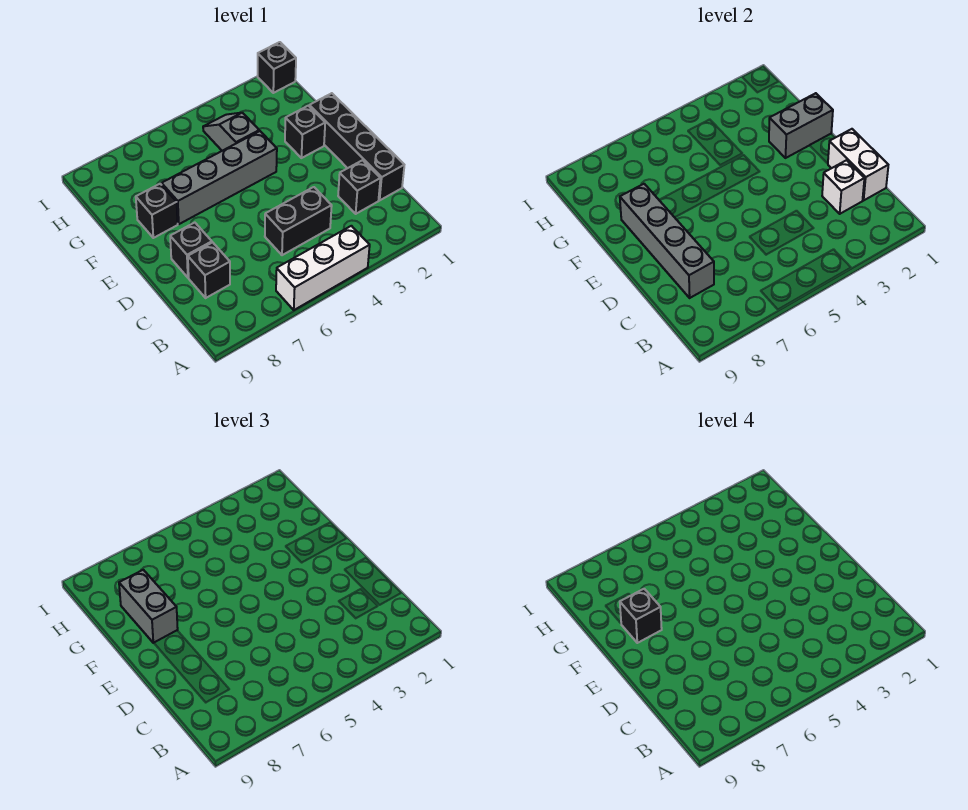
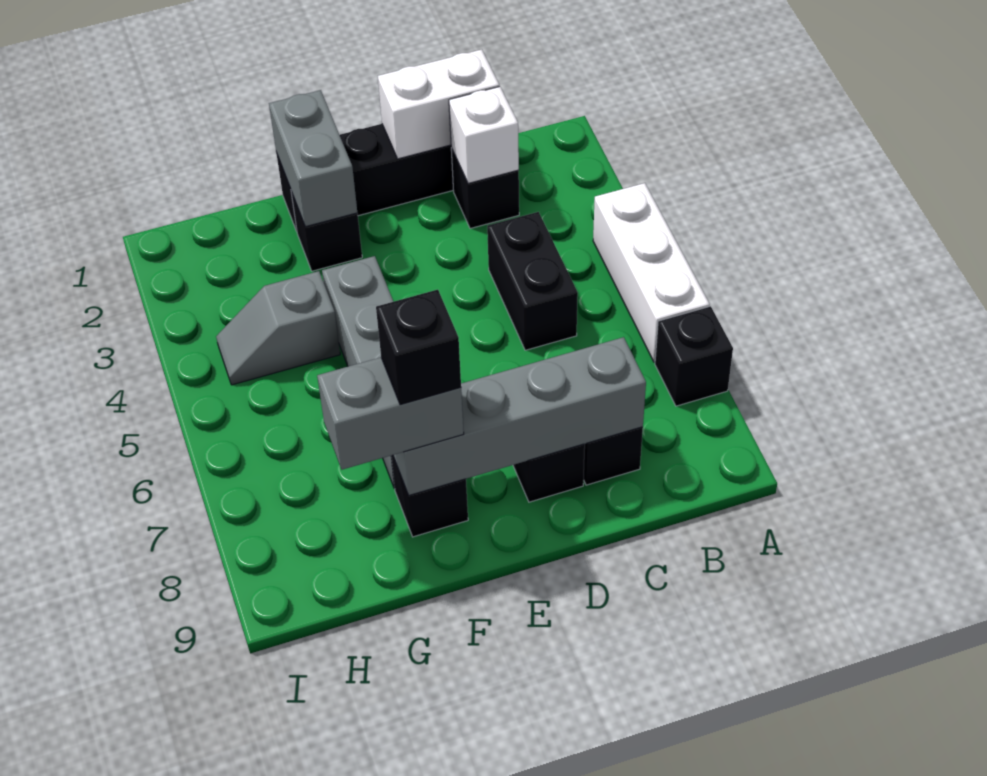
black 1x1 brick [257,42,296,93] -> black 1x1 brick moved to [655,306,733,406]

